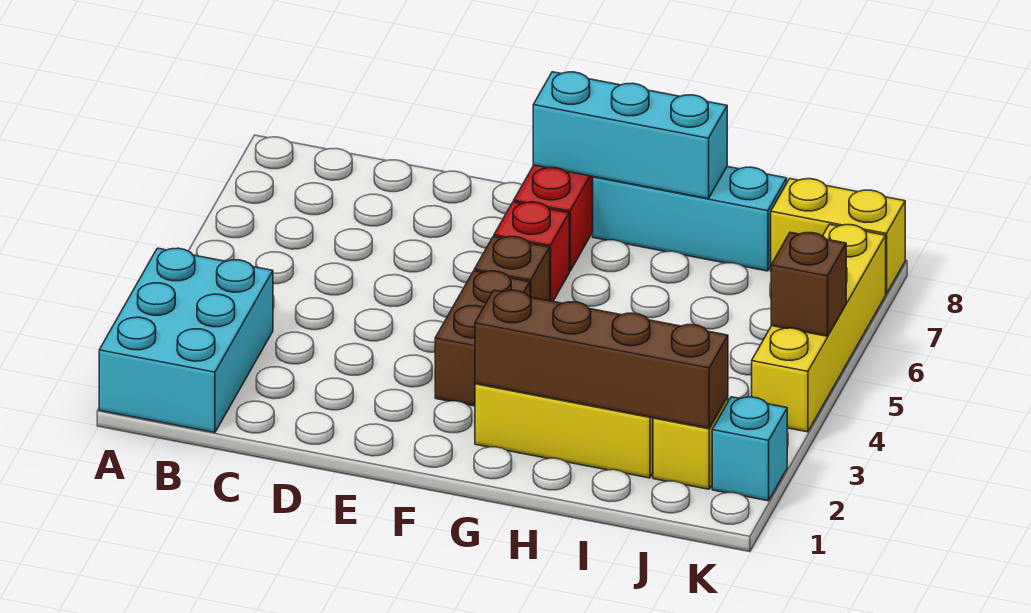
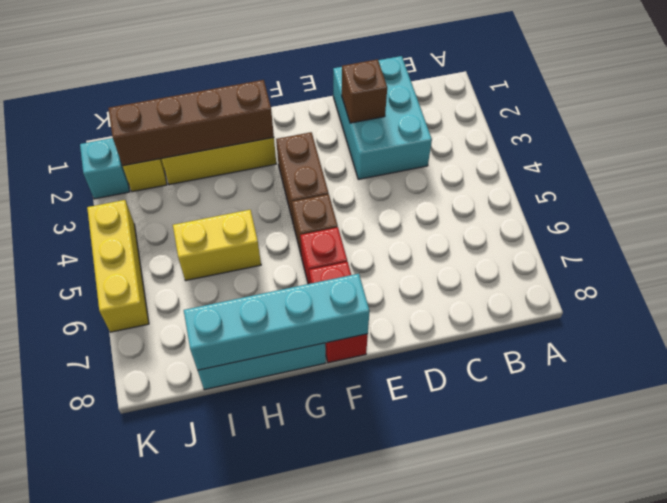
cyan 2x3 brick [99,248,273,433] -> cyan 2x3 brick moved to [333,56,432,179]
cyan 1x3 brick [533,72,727,199] -> cyan 1x4 brick [184,274,370,370]
yellow 1x2 brick [771,179,905,294] -> yellow 1x2 brick moved to [173,210,261,281]
yellow 1x4 brick [752,224,886,432] -> yellow 1x3 brick [87,200,149,332]
brown 1x1 brick [771,232,846,336] -> brown 1x1 brick moved to [342,59,387,123]

